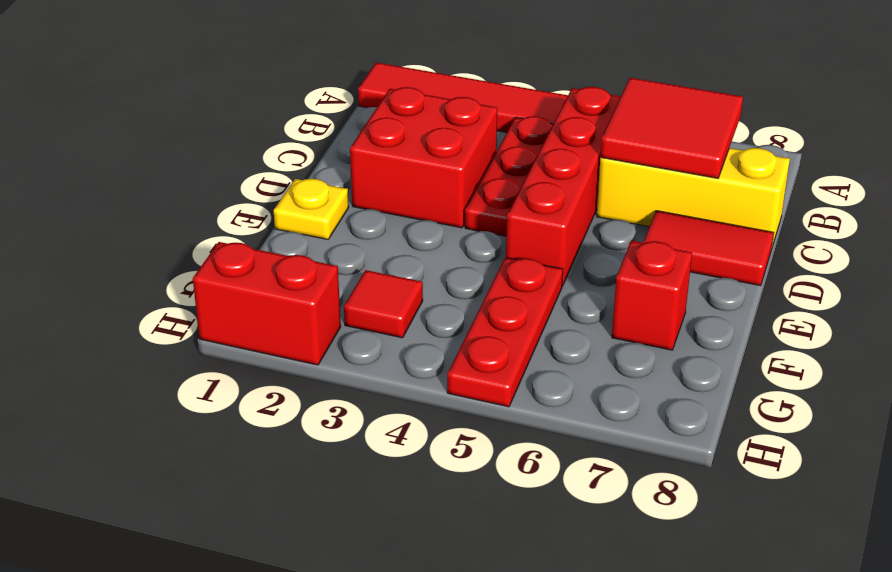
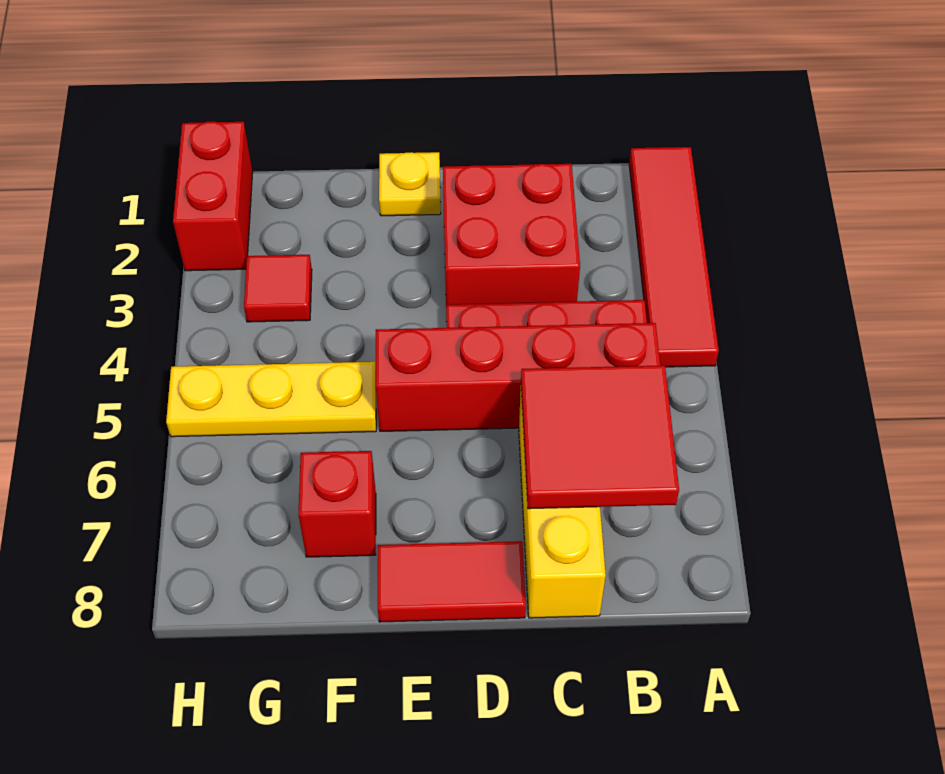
red 1x2 tile [643,211,774,286] -> red 1x2 tile turned to [378,541,526,622]
red 1x3 plate [447,258,563,407] -> yellow 1x3 plate [166,362,376,437]

